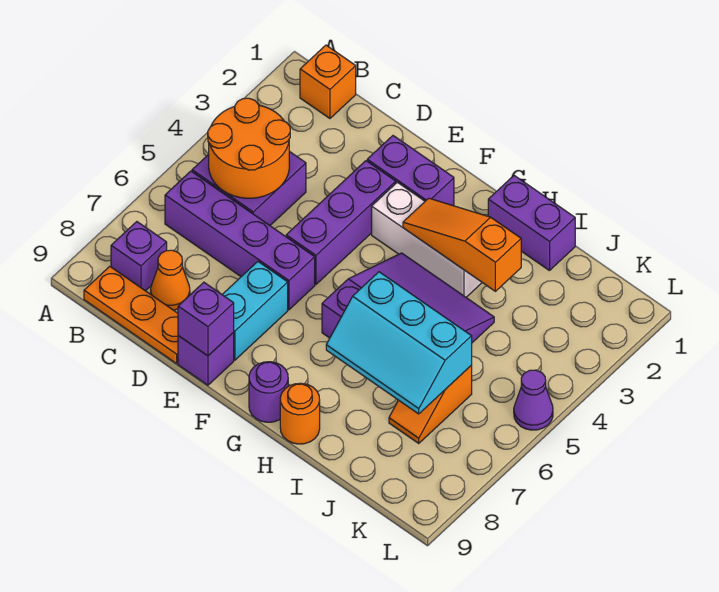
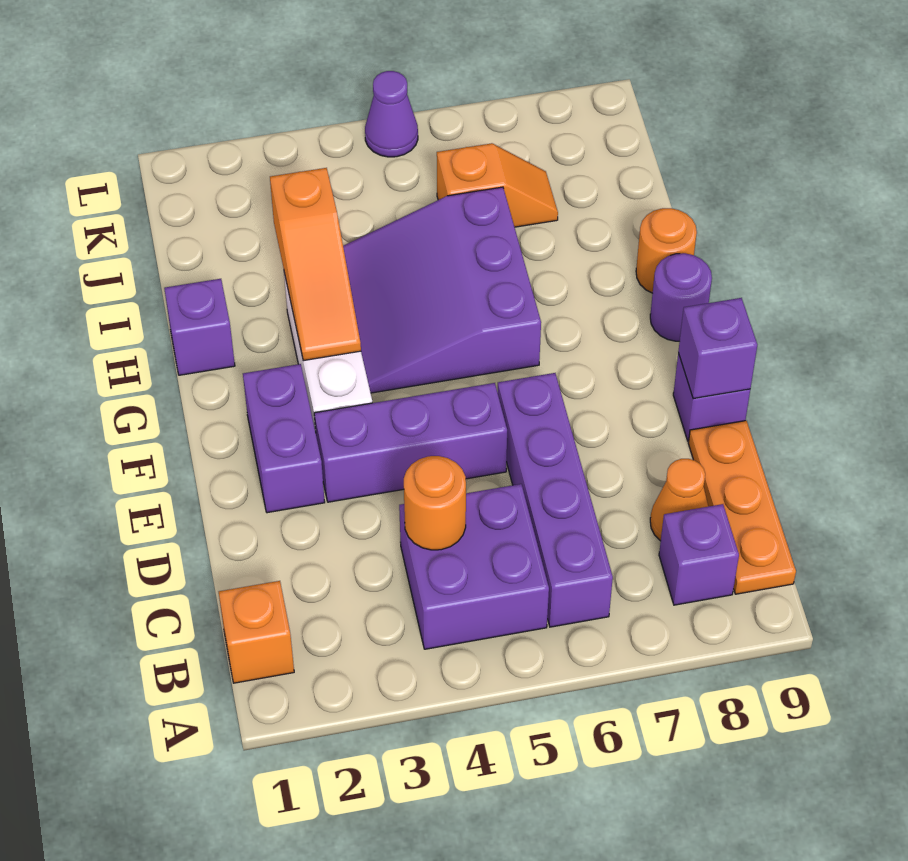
orange 2x2 round brick [208,98,290,198] -> orange 1x1 round brick [404,456,466,550]
cyan 1x2 brick [222,262,288,360] -> none
purple 1x2 brick [488,176,575,271] -> purple 1x1 brick [164,279,235,375]
cyan 2x3 slope [326,272,472,414] -> none

